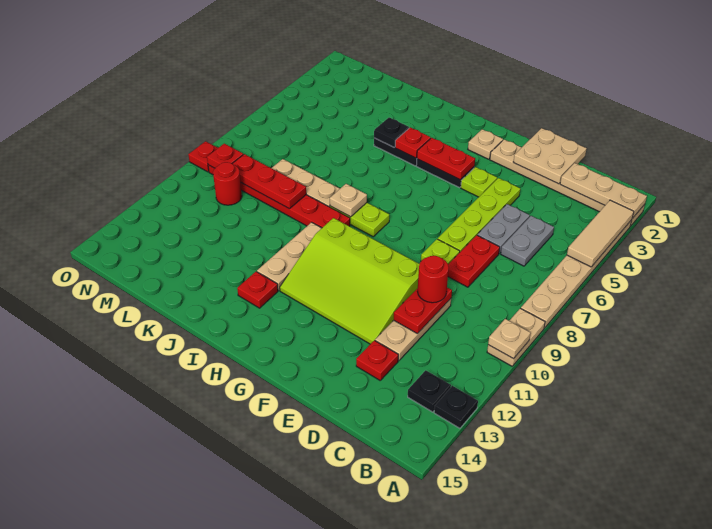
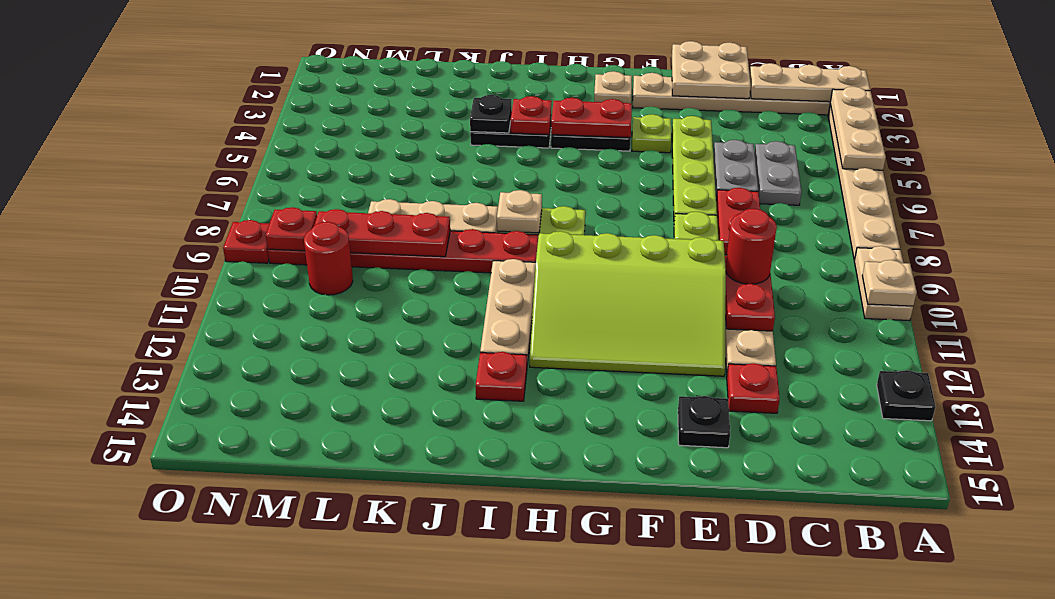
tan 1x3 tile [567,200,634,267] -> tan 1x3 plate [830,87,886,170]
black 1x1 plate [408,370,451,412] -> black 1x1 plate moved to [678,396,730,448]

